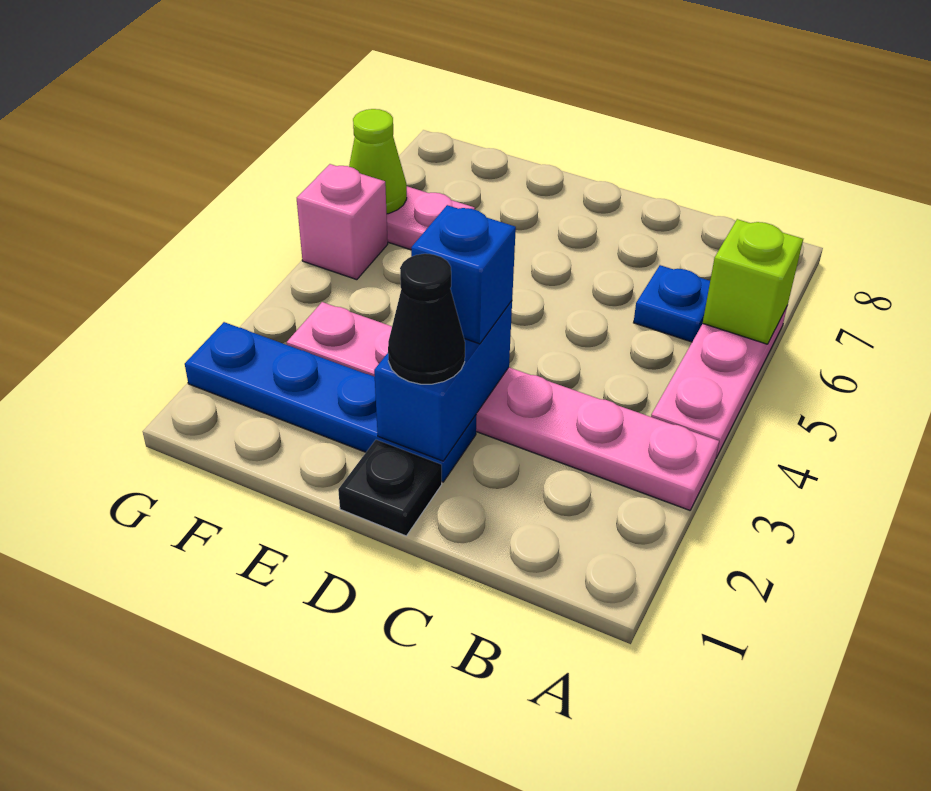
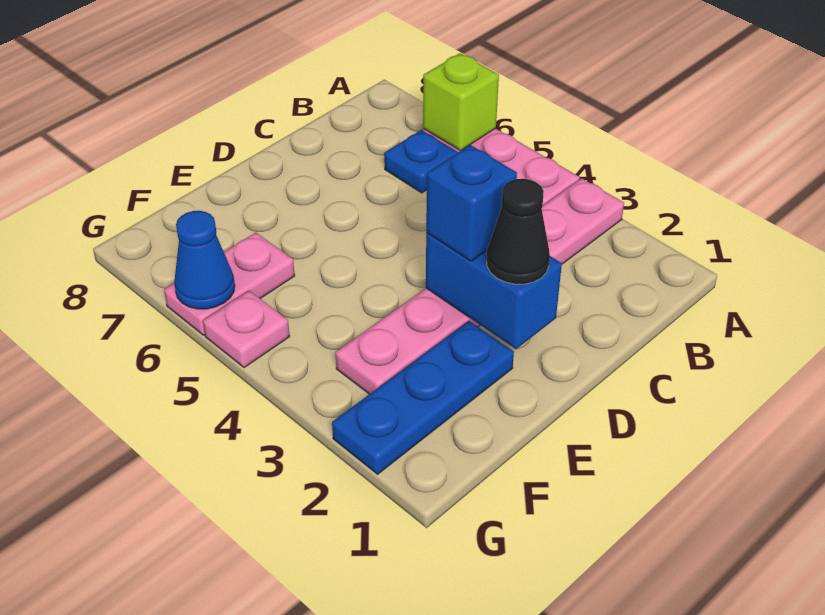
black 1x1 plate [338,440,442,536] -> none
blue 1x4 plate [185,322,477,482] -> blue 1x3 plate [332,321,514,474]
pink 1x1 brick [297,164,388,280] -> pink 1x1 plate [203,291,290,368]
lime 1x1 cone [349,109,407,214] -> blue 1x1 cone [174,211,235,309]

